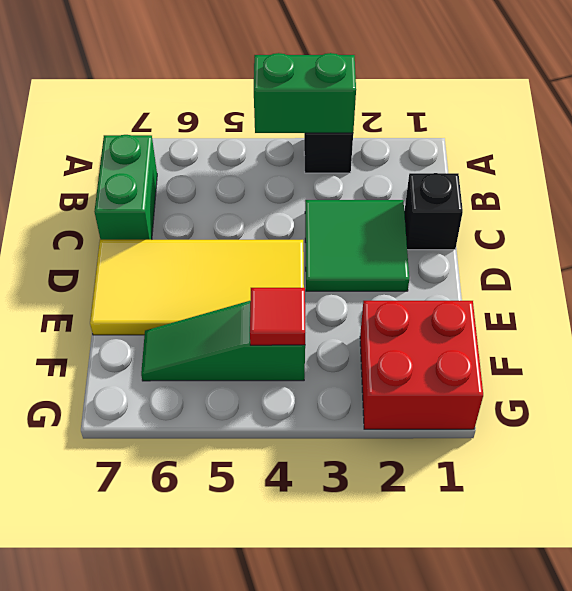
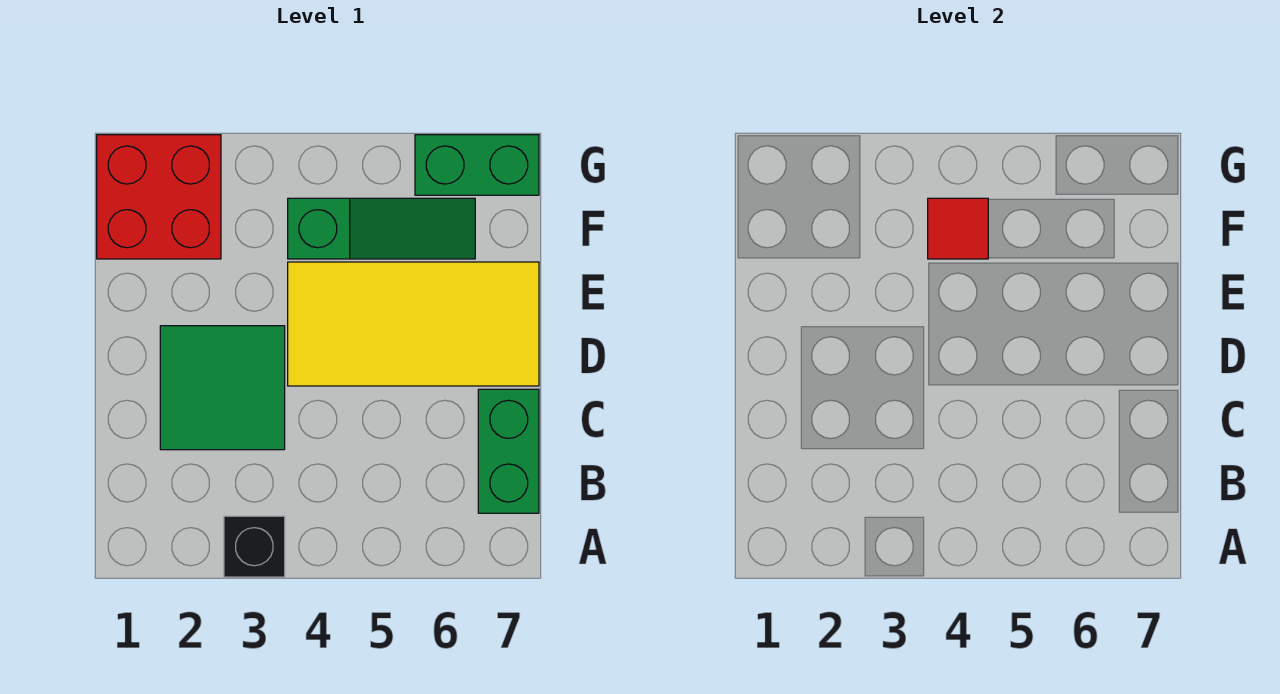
green 1x2 brick [254,53,356,133] -> green 1x2 brick moved to [415,135,539,195]
black 1x1 brick [404,173,463,250] -> none

